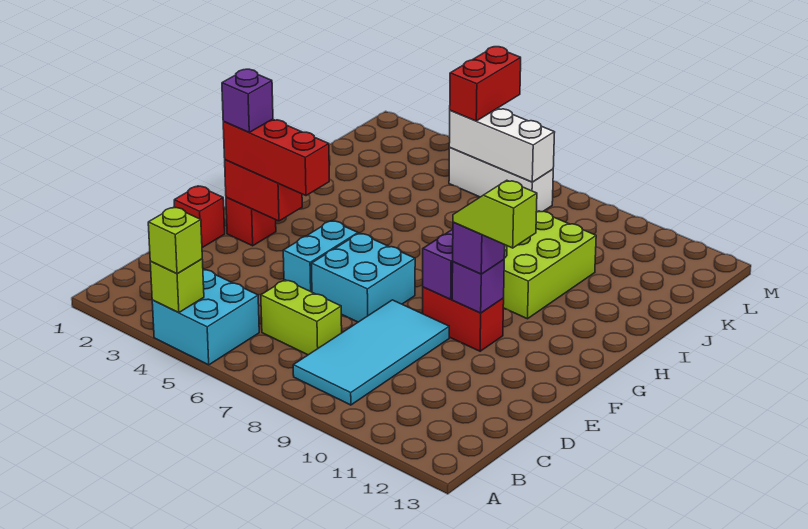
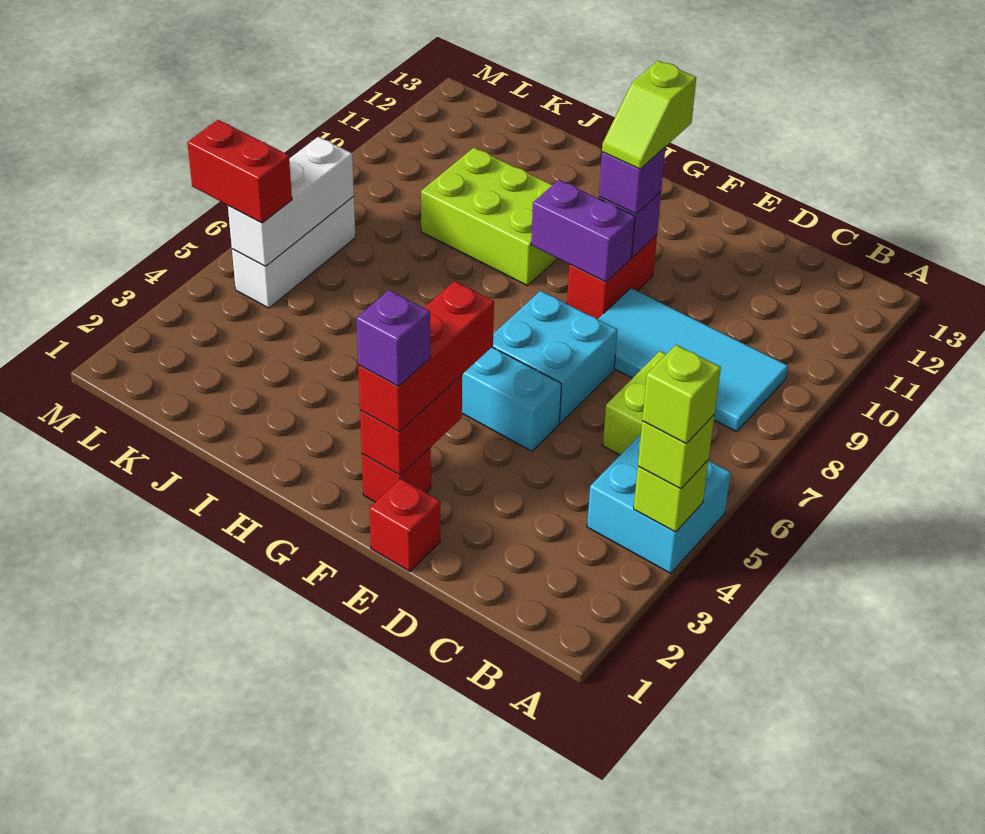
none -> lime 1x1 brick [642,345,721,444]

